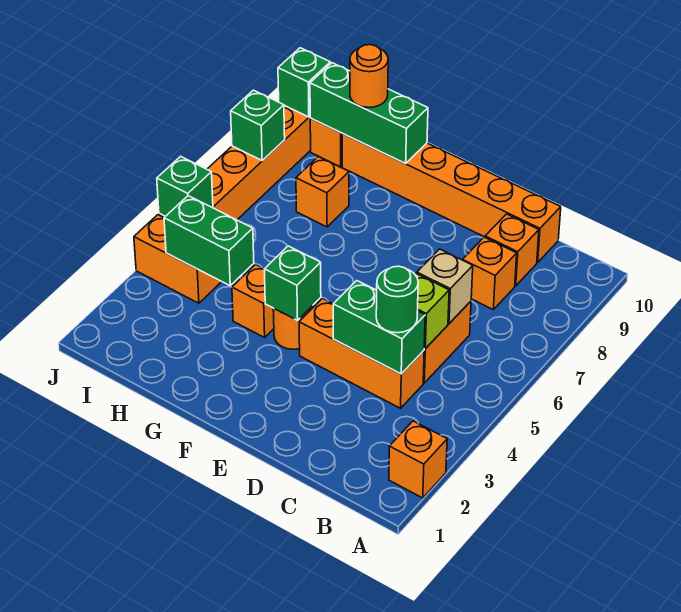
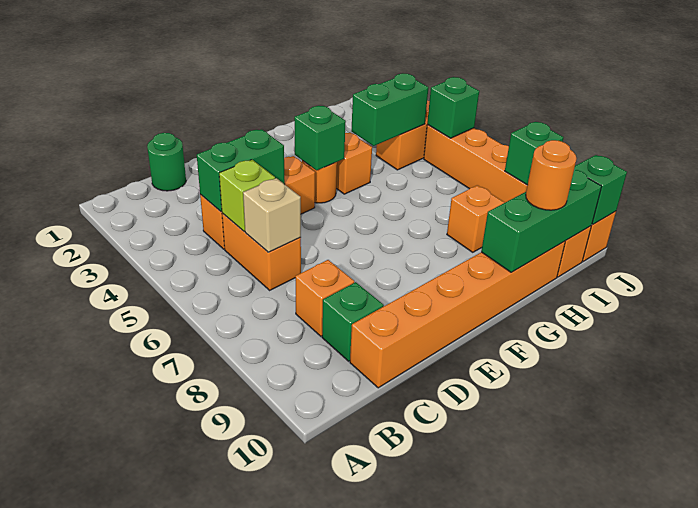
orange 1x1 brick [389,421,447,498] -> none
green 1x1 round brick [376,266,418,333] -> green 1x1 round brick moved to [147,133,186,191]
orange 1x1 brick [485,214,539,286] -> green 1x1 brick [322,282,384,361]

